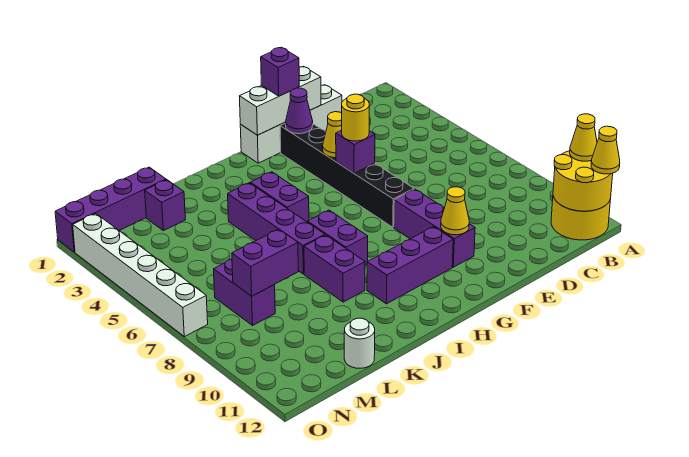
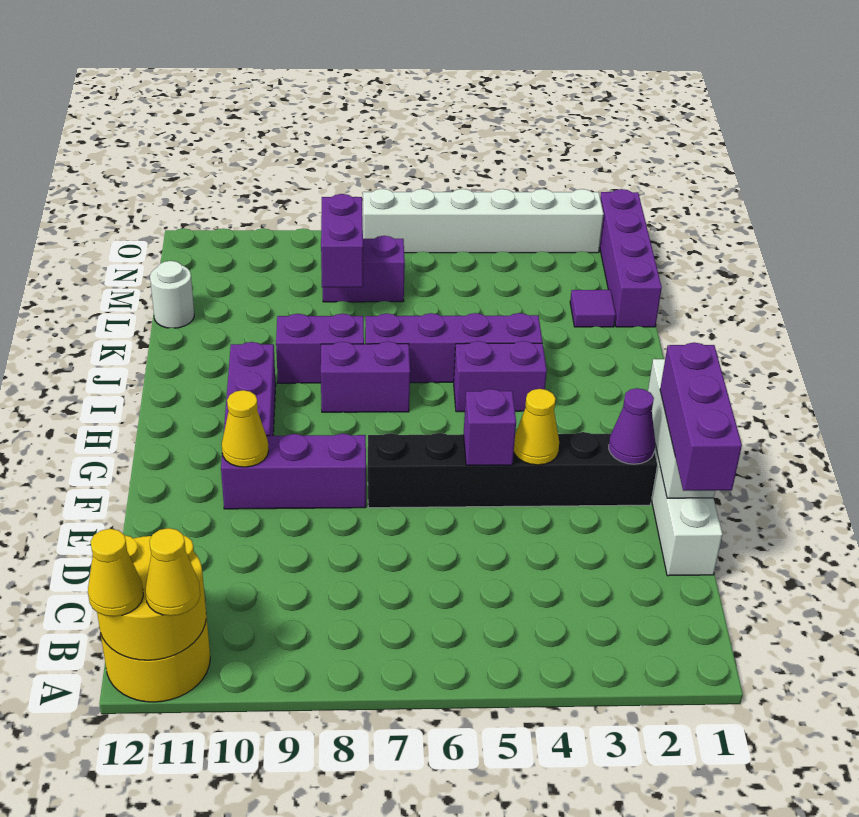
purple 1x1 brick [261,47,299,96] -> purple 1x3 brick [660,343,742,491]
yellow 1x1 round brick [342,94,369,141] -> none
purple 1x1 brick [145,180,185,231] -> purple 1x1 tile [570,290,616,327]

